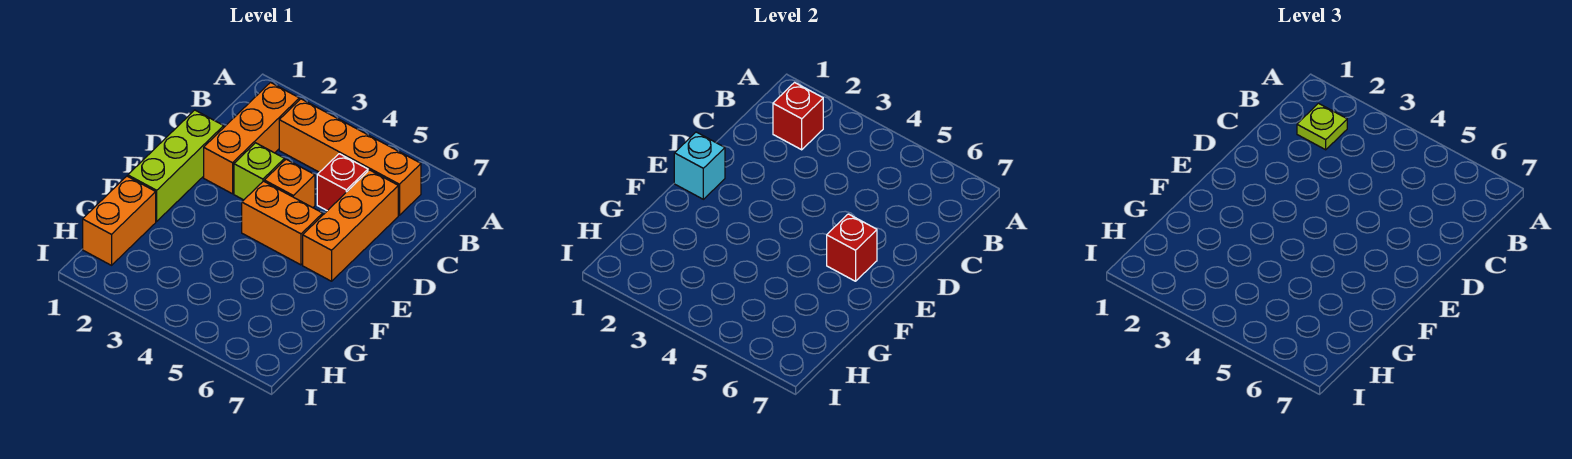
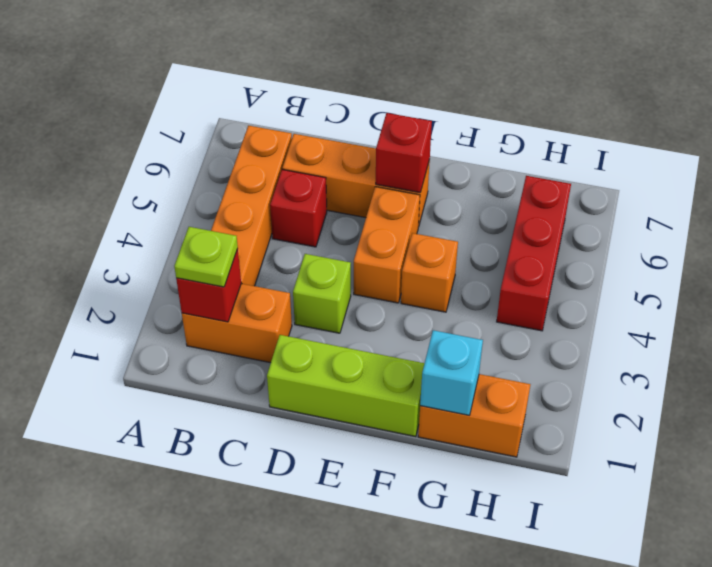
orange 1x3 brick [204,83,299,194] -> orange 1x2 brick [182,284,292,363]
orange 1x1 brick [264,159,315,208] -> orange 1x1 brick moved to [401,233,458,312]
cyan 1x1 brick [674,132,725,199] -> cyan 1x1 brick moved to [420,330,483,415]
none -> red 1x3 brick [497,176,571,331]

